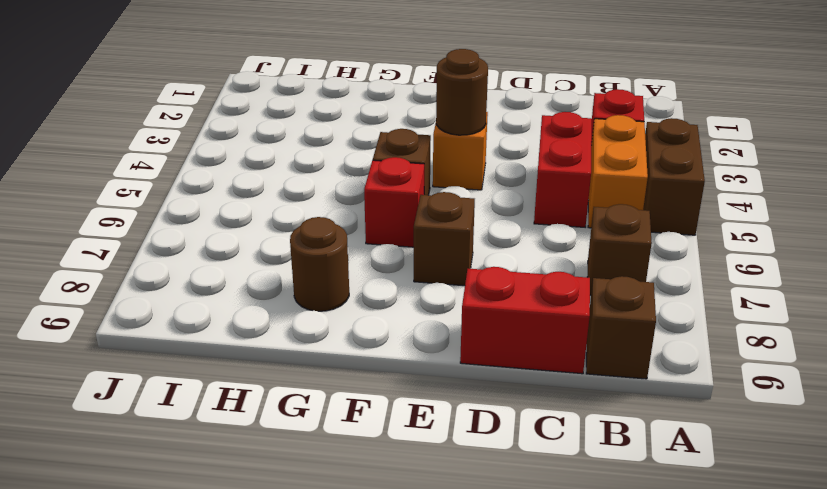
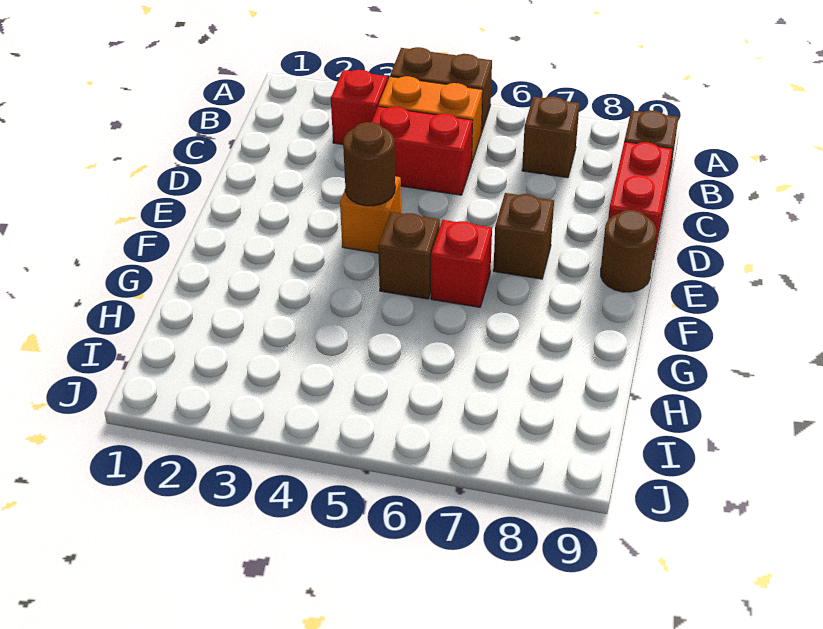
brown 1x1 round brick [290,217,349,311] -> brown 1x1 round brick moved to [601,210,656,292]

